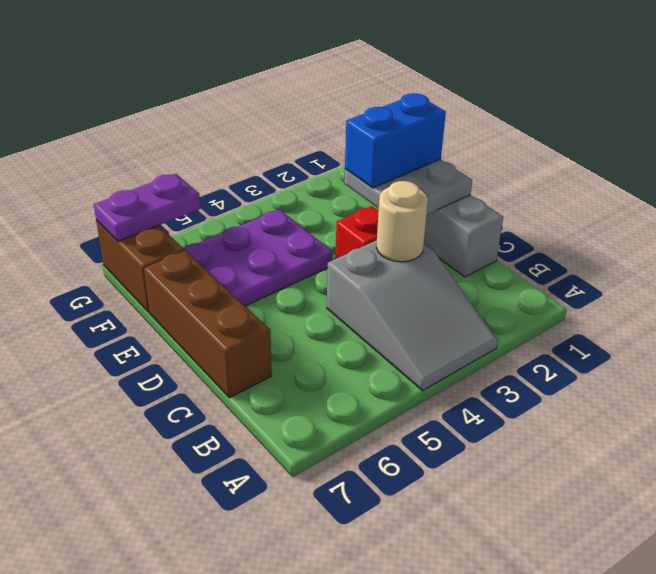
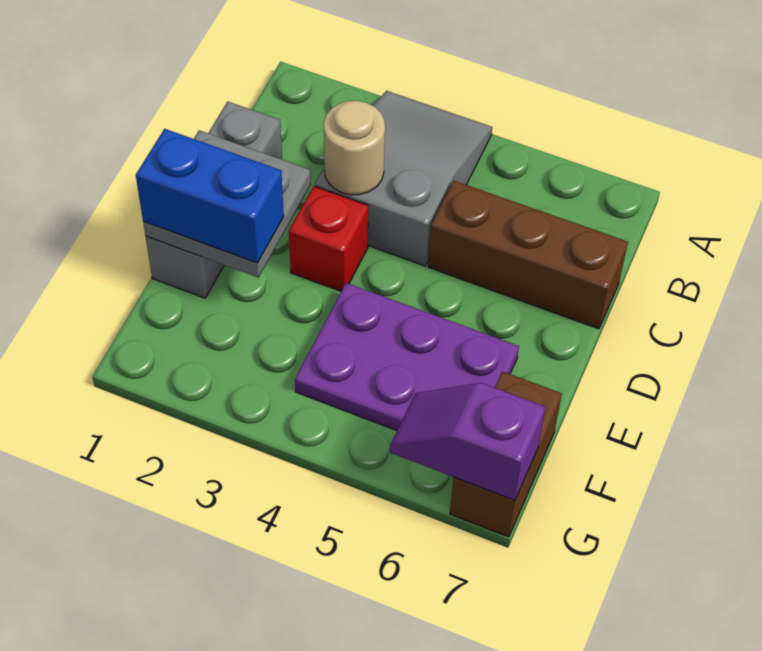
brown 1x3 brick [144,251,272,398] -> brown 1x3 brick turned to [428,181,628,329]
purple 1x2 plate [94,174,201,241] -> purple 1x2 slope [390,383,545,501]

